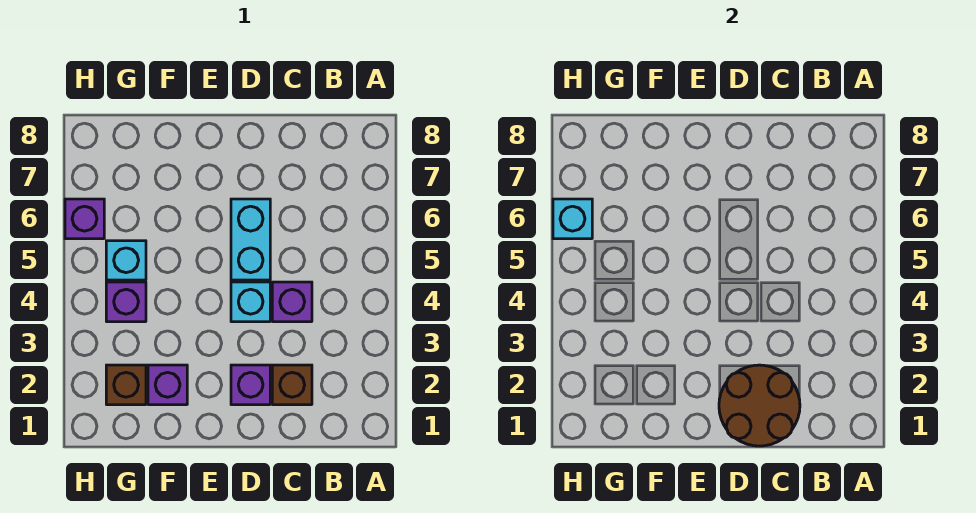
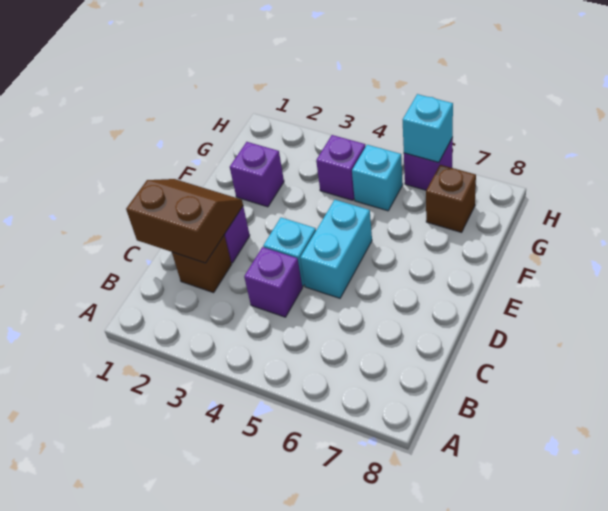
brown 2x2 round brick [719,365,800,446] -> brown 2x2 slope [126,179,243,263]
cyan 1x2 brick [231,199,270,280] -> cyan 1x2 brick turned to [300,200,372,298]
brown 1x1 brick [106,365,146,405] -> brown 1x1 brick moved to [426,165,476,232]

